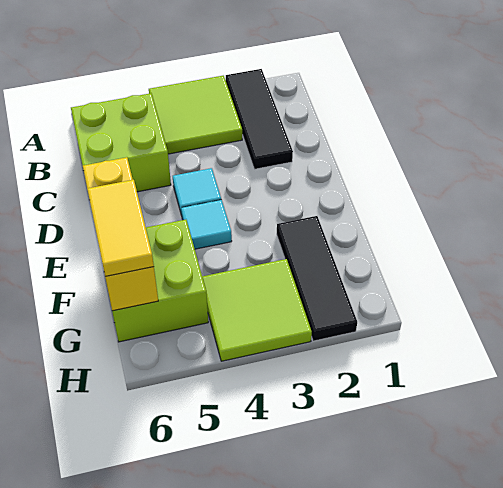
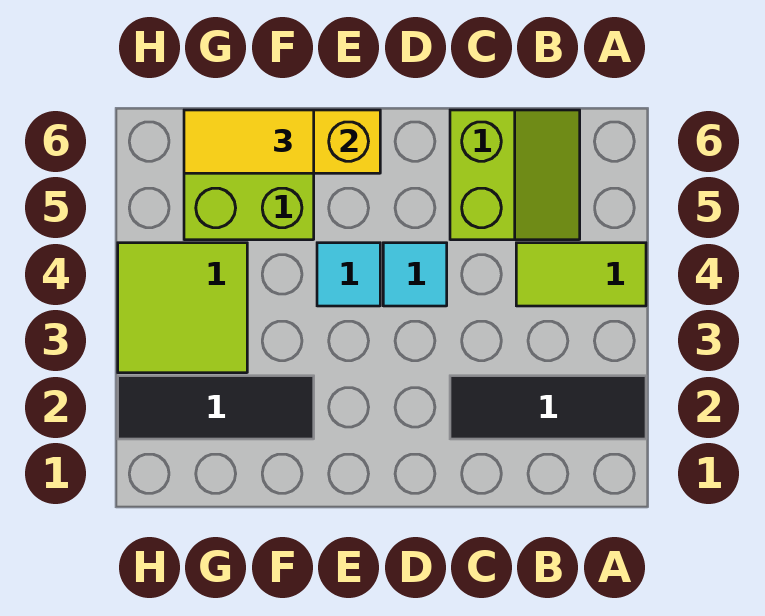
lime 2x2 tile [149,76,242,154] -> lime 1x2 tile [516,243,646,306]
lime 2x2 brick [71,93,171,192] -> lime 2x2 slope [450,110,580,240]

